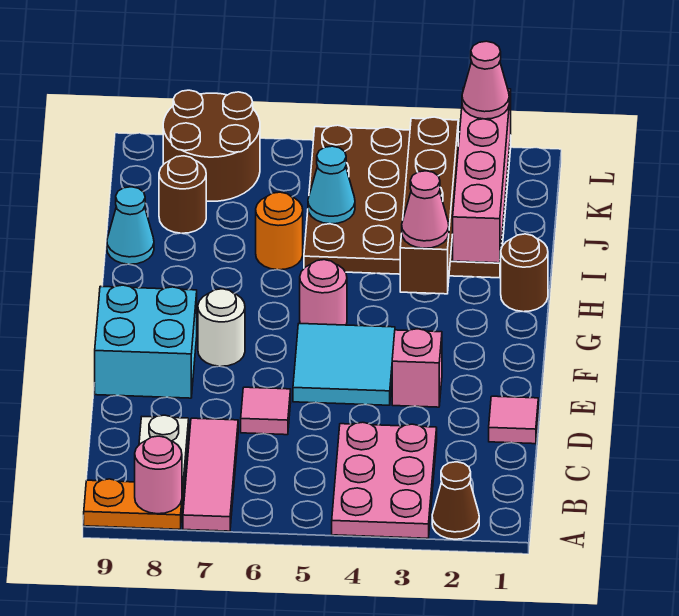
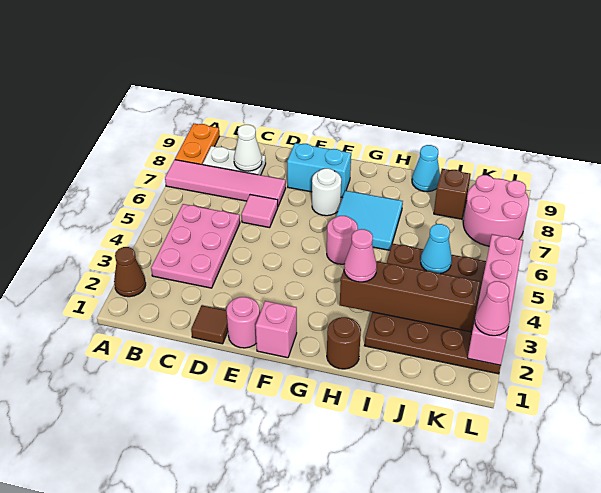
pink 2x3 plate [332,422,437,538] -> pink 2x3 plate turned to [151,204,240,288]
pink 1x3 tile [183,418,238,531] -> pink 1x4 tile [165,160,286,206]
pink 1x1 round brick [135,436,182,514] -> pink 1x1 round brick moved to [226,297,260,348]
none -> white 1x1 cone [234,125,262,171]
pink 1x1 tile [489,396,538,444] -> brown 1x1 tile [191,305,228,344]
pink 1x1 brick [392,329,442,407] -> pink 1x1 brick moved to [256,301,297,358]
cyan 2x2 tile [293,324,395,405] -> cyan 2x2 tile moved to [336,191,403,250]
cyan 2x2 brick [95,285,197,398] -> cyan 1x2 brick [287,143,351,198]
pink 1x4 brick [453,88,511,263] -> pink 1x4 brick turned to [468,234,523,365]
orange 1x1 round brick [256,192,303,270] -> none
brown 1x1 round brick [159,156,206,233] -> brown 1x1 brick [434,169,471,219]
brown 2x2 round brick [163,90,260,201] -> pink 2x2 round brick [463,175,529,246]

